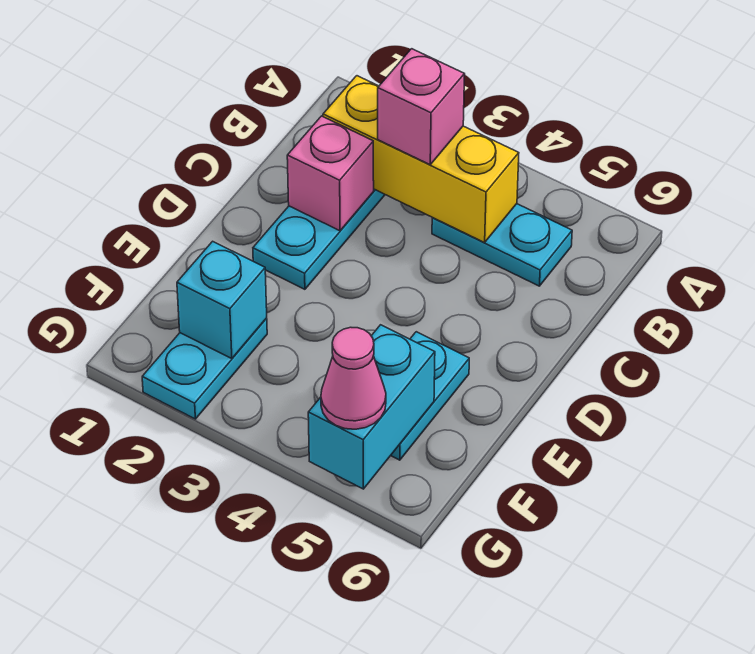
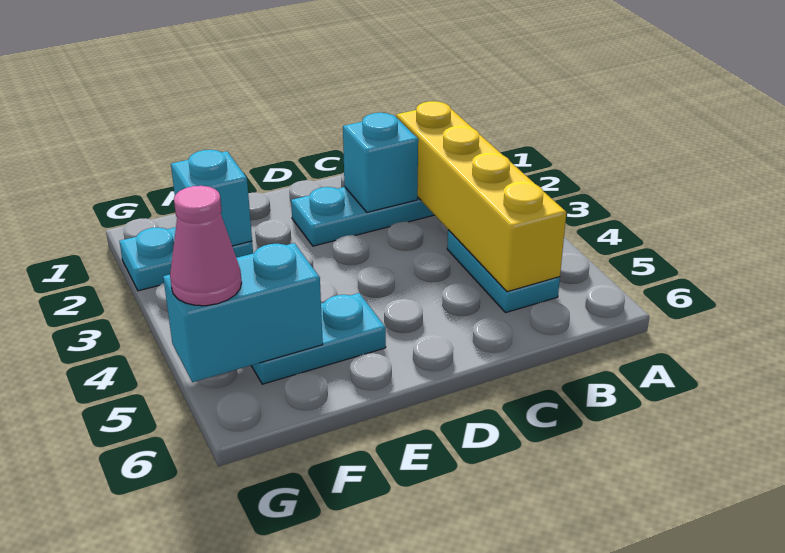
yellow 1x3 brick [323,76,519,242] -> yellow 1x4 brick [396,101,566,292]
pink 1x1 brick [378,49,465,165] -> none
pink 1x1 brick [287,116,374,231] -> cyan 1x1 brick [343,113,418,212]

